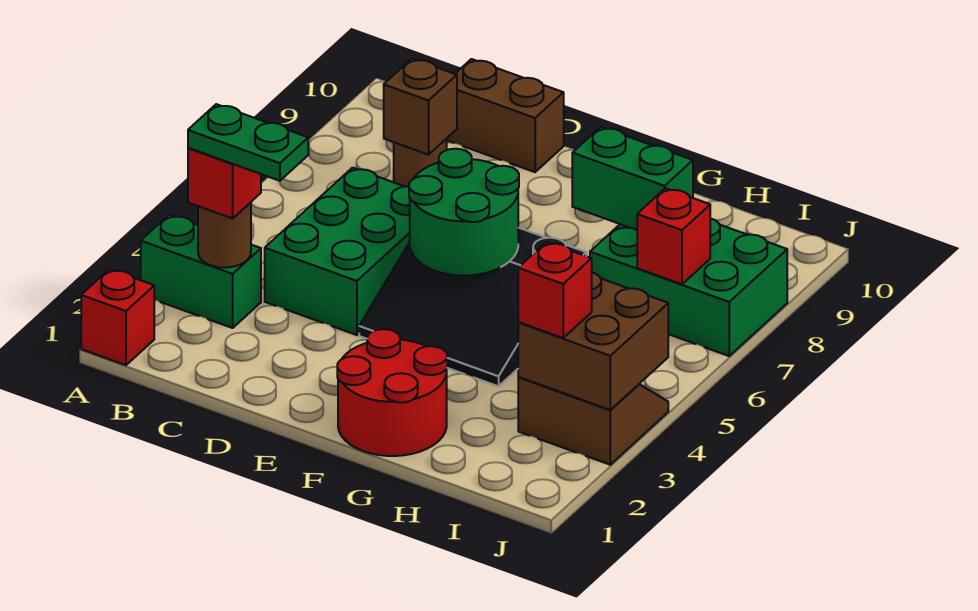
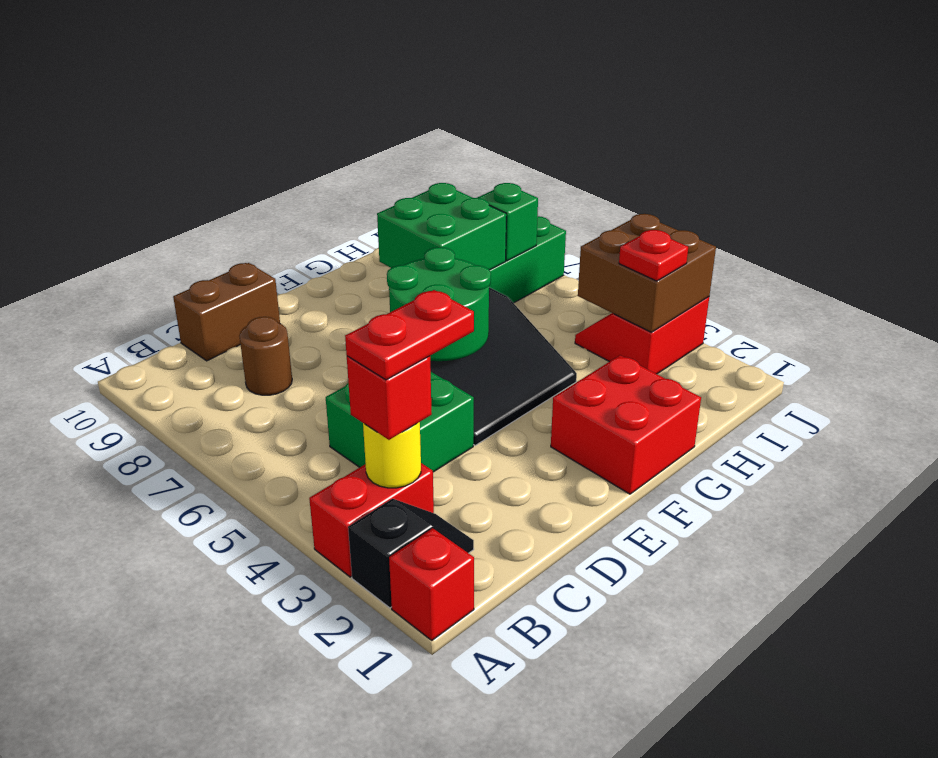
none -> black 1x2 slope [348,499,474,608]
green 1x2 brick [141,215,261,328] -> red 1x2 brick [309,463,434,577]
brown 1x1 round brick [198,202,251,268] -> yellow 1x1 round brick [363,422,421,488]
green 1x2 plate [188,104,308,181] -> red 1x2 plate [345,290,474,380]
green 2x3 brick [265,168,410,335] -> green 2x2 brick [326,372,474,472]
brown 1x1 brick [384,59,457,155] -> none
red 2x2 round brick [337,329,447,456] -> red 2x2 brick [551,355,701,494]
green 1x2 brick [572,127,693,230] -> green 2x2 brick [377,183,506,270]
brown 2x2 slope [518,377,668,465] -> red 2x2 slope [575,297,709,374]
red 1x1 brick [518,242,592,338] -> red 1x1 plate [619,230,688,281]
red 1x1 brick [637,188,710,284] -> green 1x1 brick [477,183,538,261]

